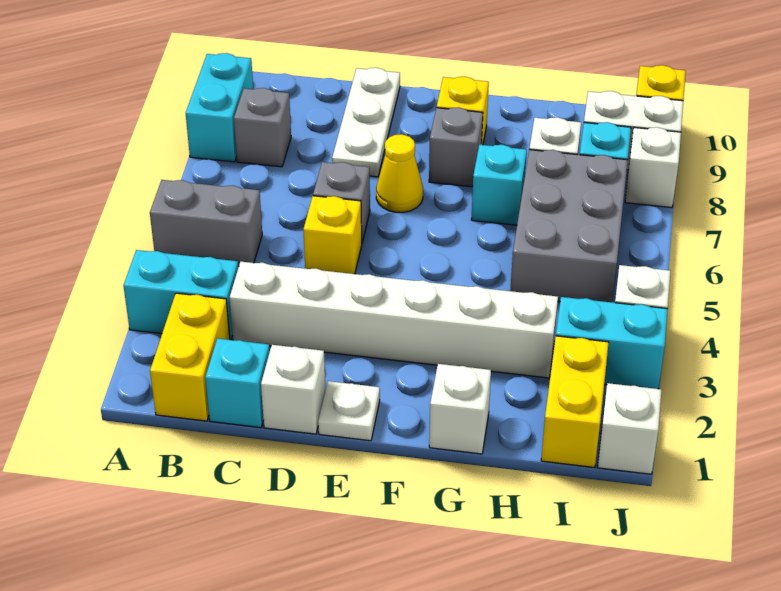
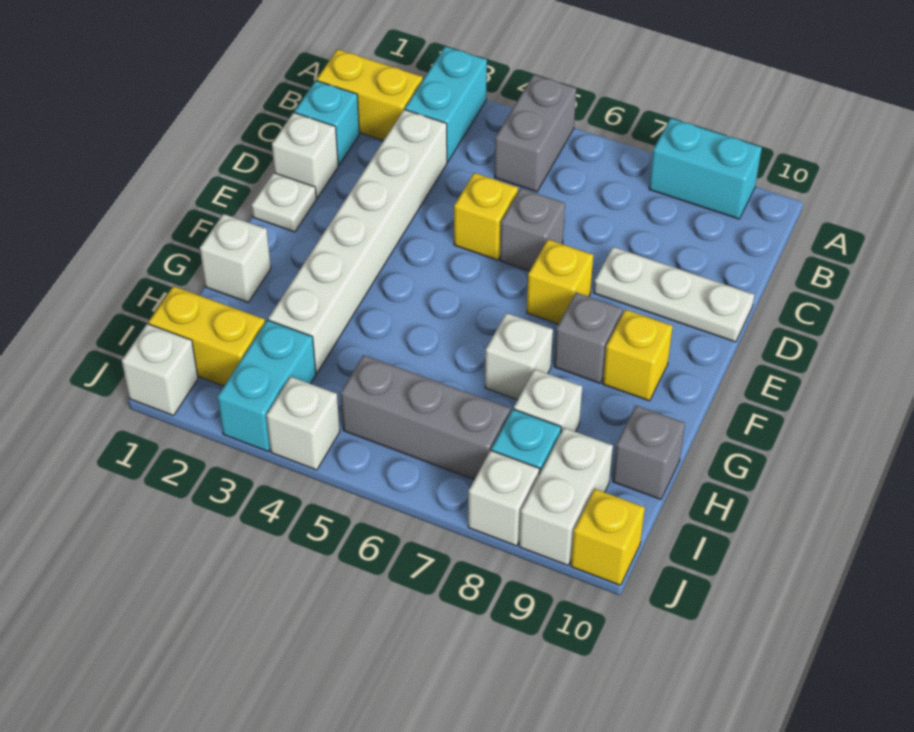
grey 1x1 brick [234,88,291,167] -> grey 1x1 brick moved to [613,405,685,499]
yellow 1x1 cone [376,134,423,212] -> yellow 1x1 brick [527,239,593,324]
cyan 1x1 brick [471,144,527,225] -> white 1x1 brick [485,313,553,400]
grey 2x3 brick [510,150,628,302] -> grey 1x3 brick [341,355,510,480]

